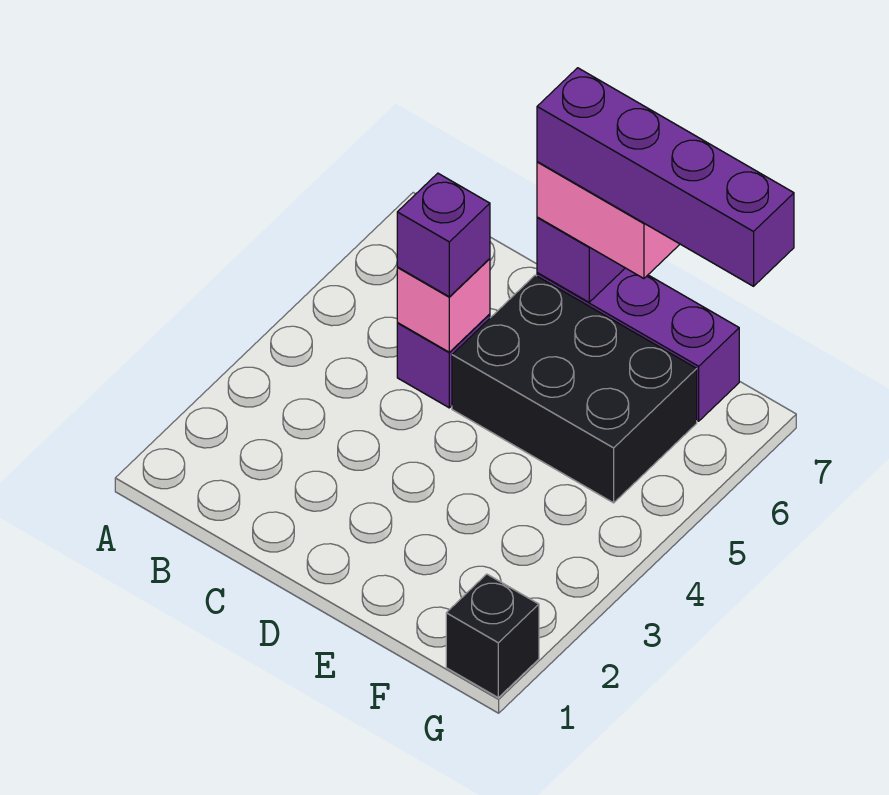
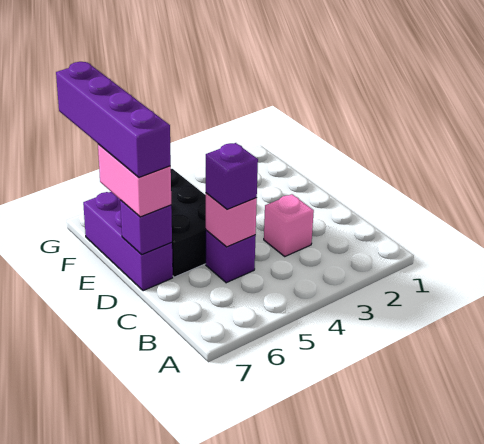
none -> pink 1x1 brick [264,194,314,256]
black 1x1 brick [446,574,539,697] -> none

